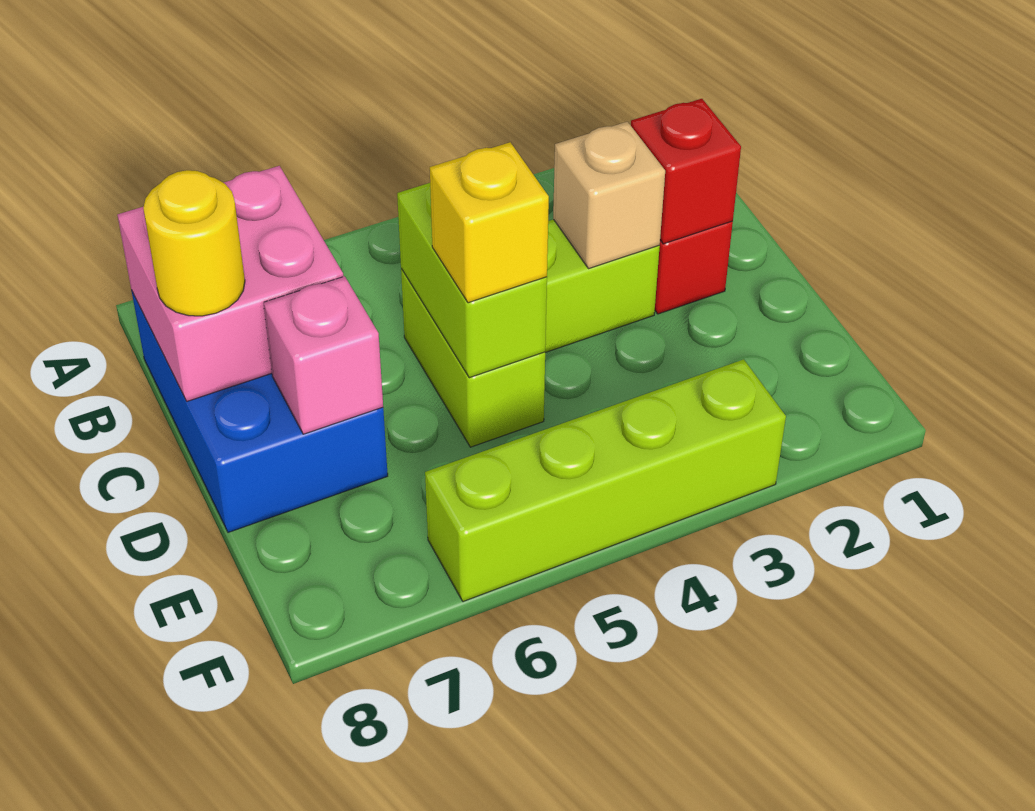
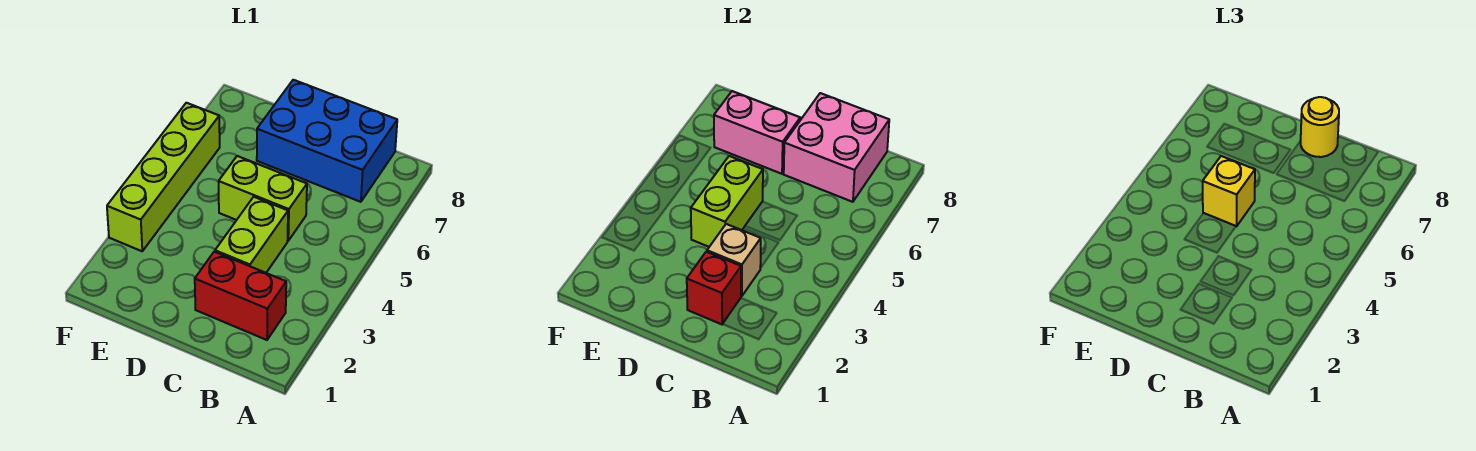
lime 1x2 brick [397,183,547,378] -> lime 1x2 brick turned to [691,156,763,247]
pink 1x1 brick [264,276,383,434] -> pink 1x2 brick [714,91,800,174]

